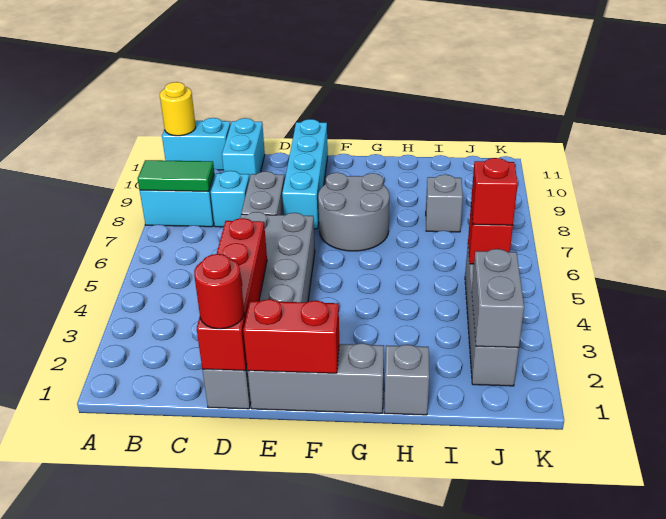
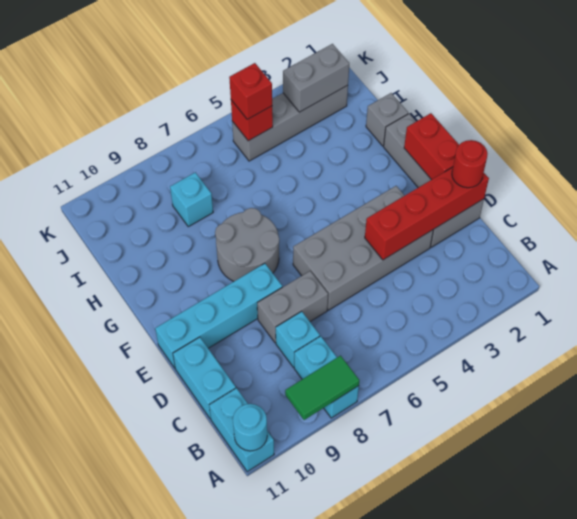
green 1x2 tile [138,160,214,191] -> green 1x2 tile turned to [285,356,359,420]
yellow 1x1 round brick [160,82,196,136] -> cyan 1x1 round brick [233,404,267,451]
cyan 1x2 brick [222,118,265,177] -> cyan 1x2 brick turned to [173,337,236,419]
grey 1x1 brick [426,175,463,232] -> cyan 1x1 brick [170,172,213,227]

